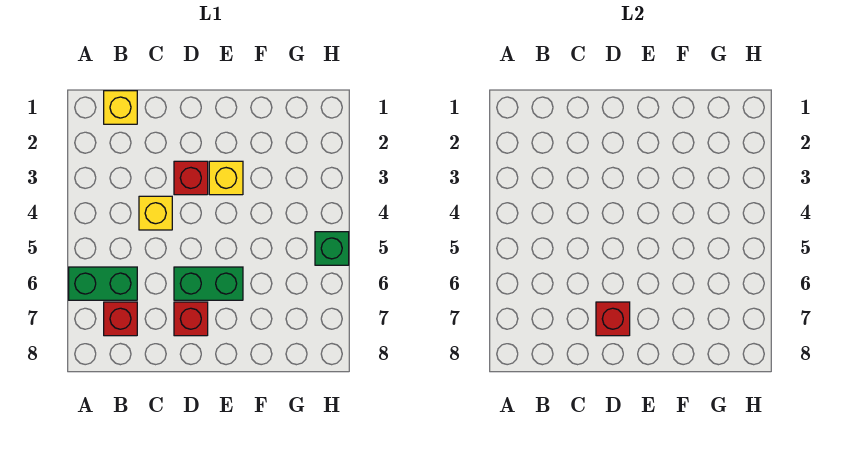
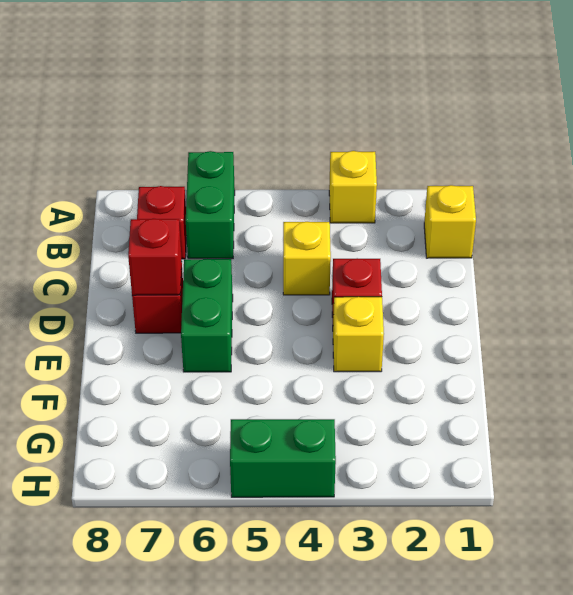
none -> yellow 1x1 brick [329,151,377,223]
green 1x1 brick [315,232,349,265] -> green 1x2 brick [230,419,336,497]

